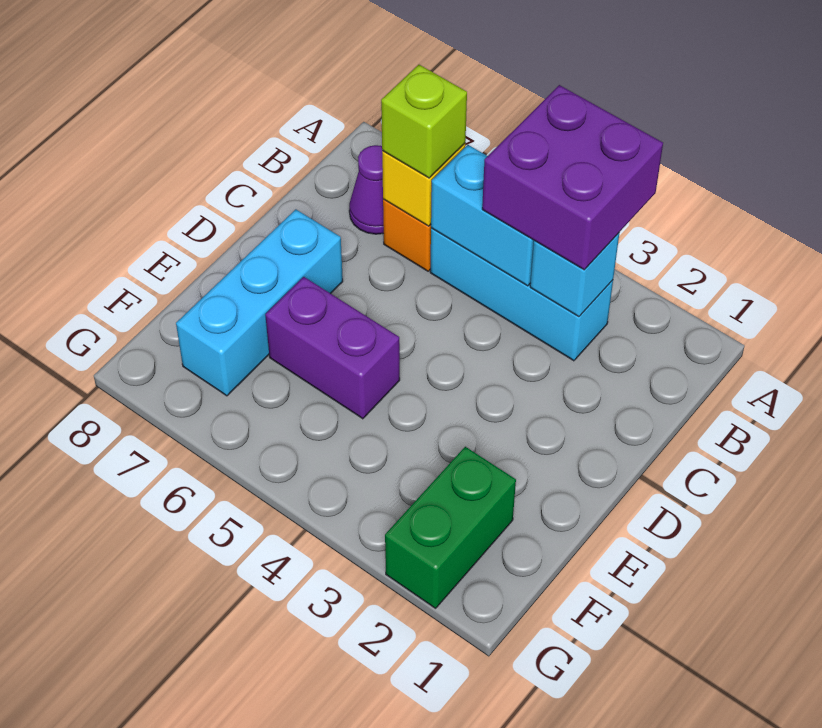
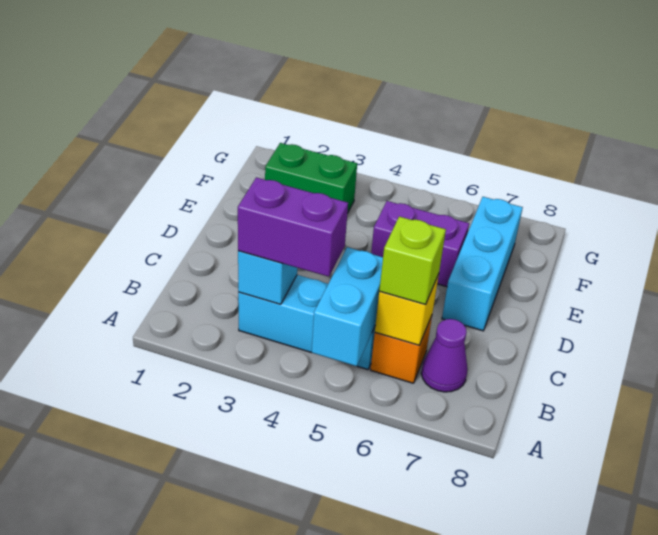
purple 2x2 brick [482,85,663,270] -> purple 1x2 brick [238,177,348,277]
cyan 1x2 brick [431,145,534,286] -> cyan 1x2 brick turned to [312,247,383,366]
green 1x2 brick [385,447,516,608] -> green 1x2 brick turned to [265,143,357,213]

